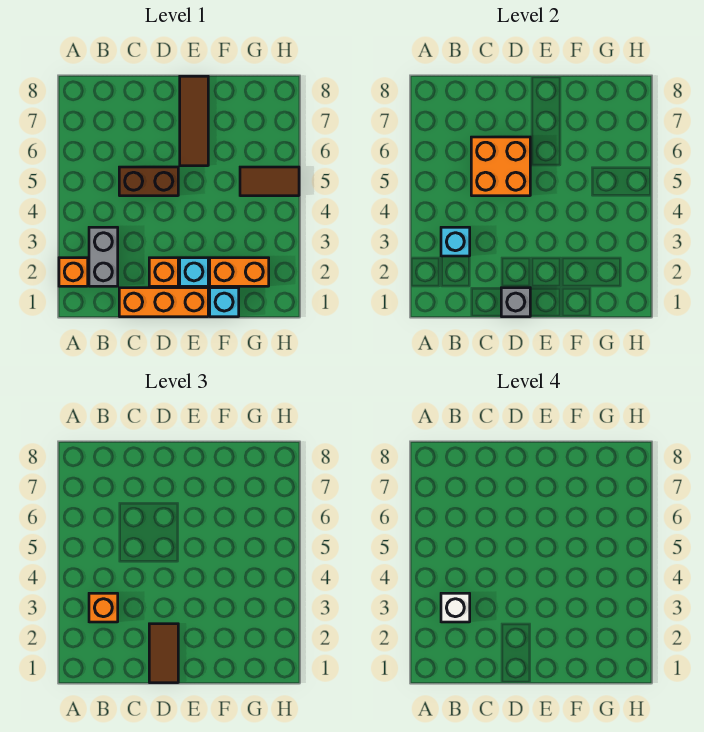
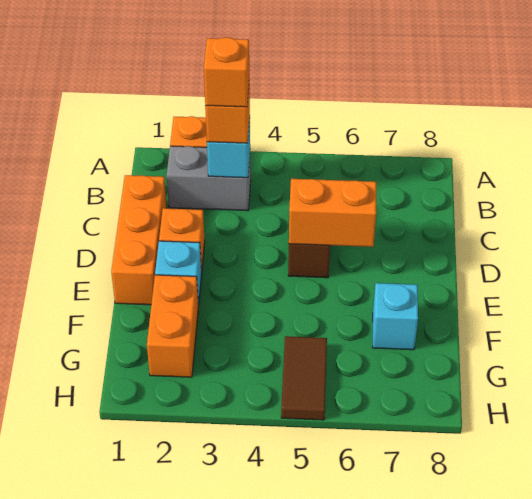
white 1x1 brick [441,593,470,622] -> orange 1x1 brick [204,37,249,107]
orange 2x2 brick [471,137,530,196] -> orange 1x2 brick [289,179,376,247]
grey 1x1 brick [501,288,530,317] -> none
brown 1x2 tile [149,624,178,683] -> none
brown 1x3 tile [180,76,208,166] -> none
cyan 1x1 brick [210,288,239,317] -> cyan 1x1 brick moved to [373,283,418,350]

